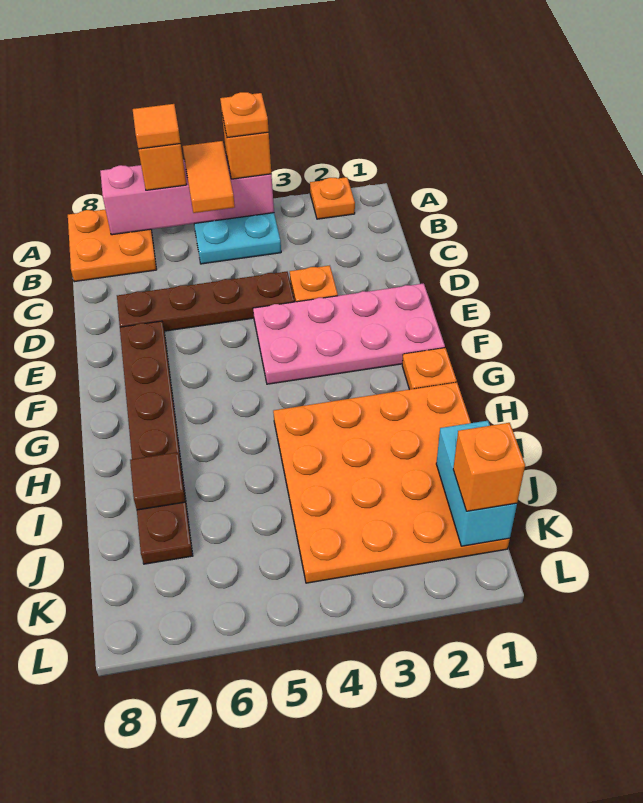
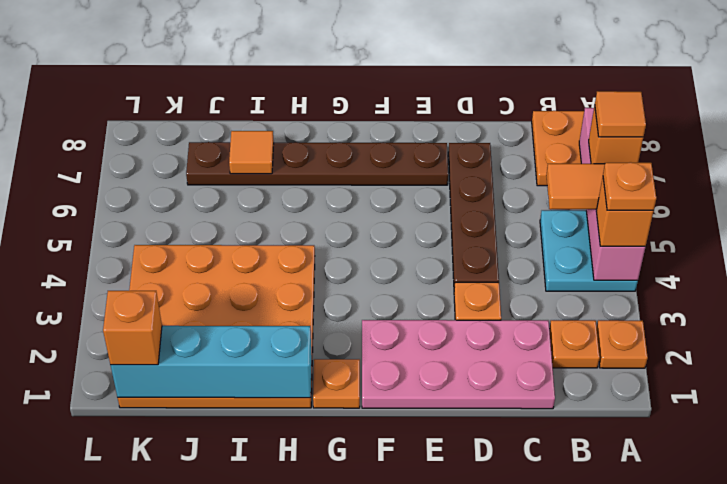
none -> orange 1x1 plate [549,320,600,368]
pink 2x4 plate [253,283,445,384] -> pink 2x4 plate turned to [362,320,555,409]
brown 1x1 tile [130,452,185,510] -> orange 1x1 tile [229,131,274,174]
cyan 1x2 brick [436,421,517,546] -> cyan 1x4 brick [111,326,312,398]

